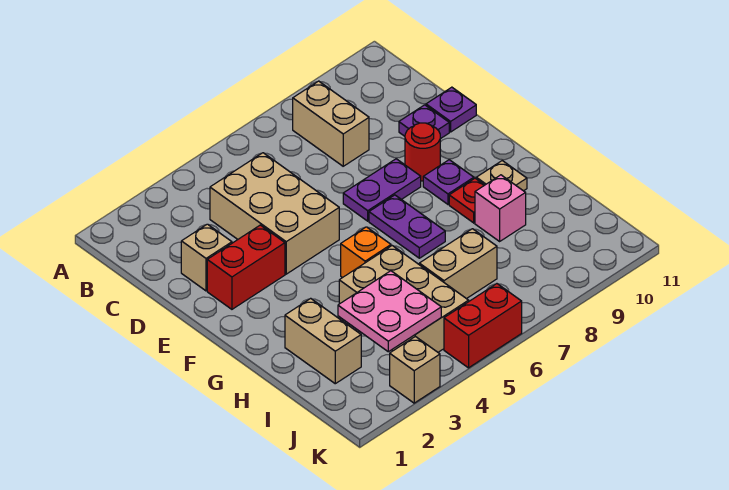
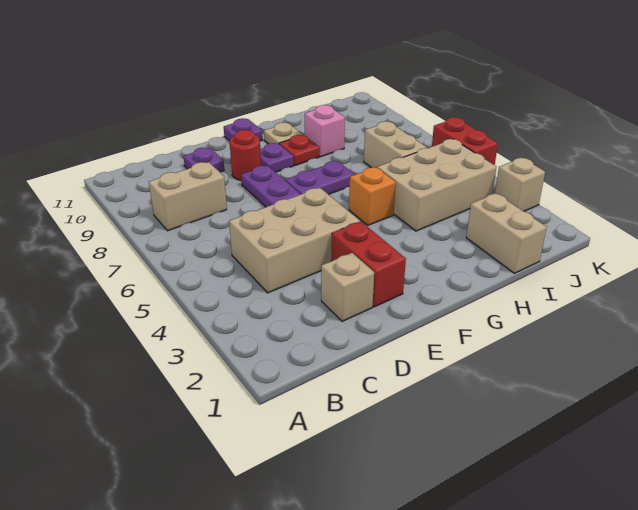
purple 1x1 plate [426,87,476,132] -> purple 1x1 plate moved to [224,118,262,141]
tan 1x2 brick [285,298,361,384] -> tan 1x2 brick turned to [466,193,547,273]
pink 2x2 plate [338,271,441,352] -> none

